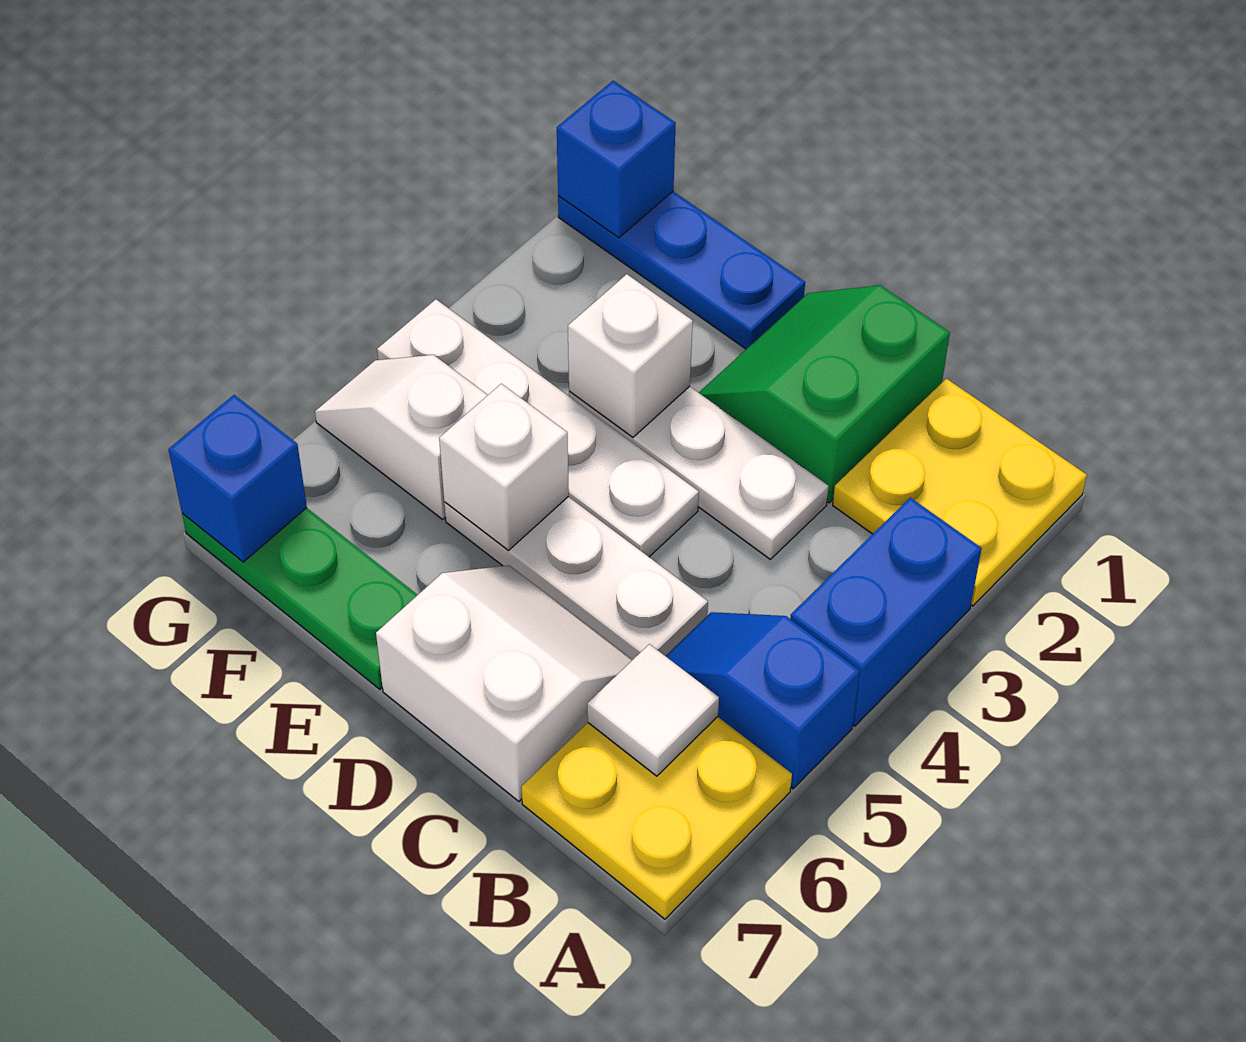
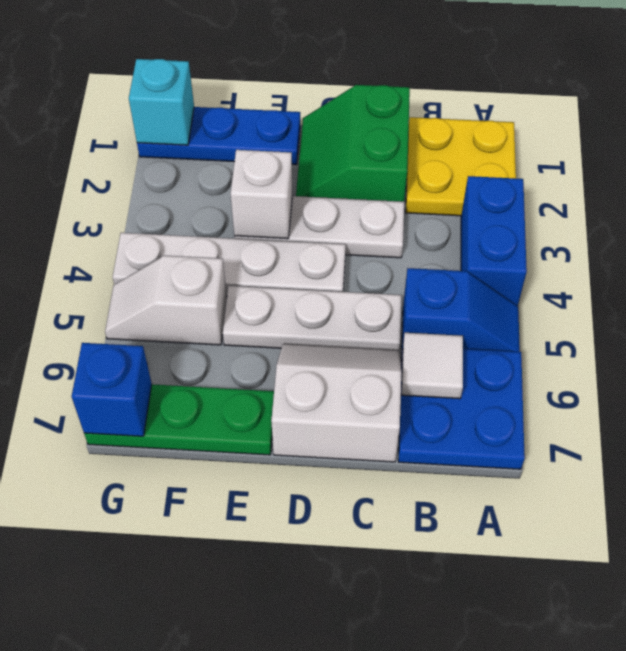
blue 1x2 slope [666,612,860,789] -> blue 1x2 slope turned to [402,268,520,352]
yellow 2x2 plate [522,717,792,919] -> blue 2x2 plate [398,348,525,469]
white 1x1 brick [439,384,569,550] -> none
blue 1x1 brick [557,81,676,238] -> cyan 1x1 brick [129,59,194,145]

